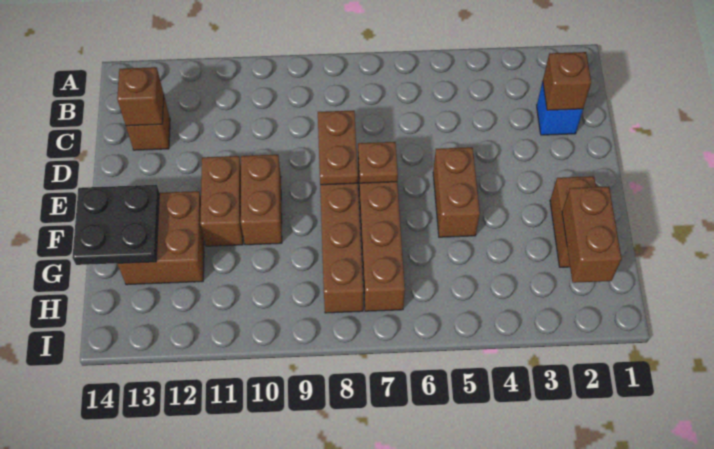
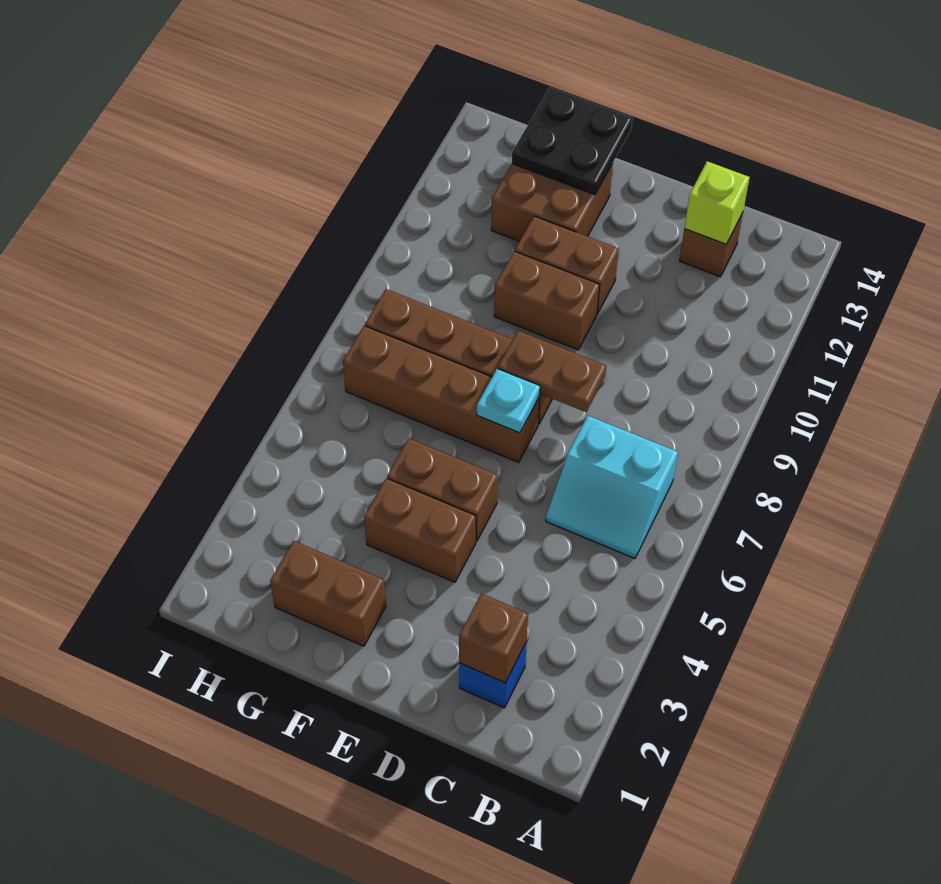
none -> cyan 2x2 slope [546,416,678,558]
brown 1x1 brick [117,67,164,126] -> lime 1x1 brick [684,161,750,244]
brown 1x1 plate [358,142,398,183] -> cyan 1x1 plate [477,369,540,433]
brown 1x2 brick [562,186,622,283] -> brown 1x2 brick moved to [364,478,476,582]

